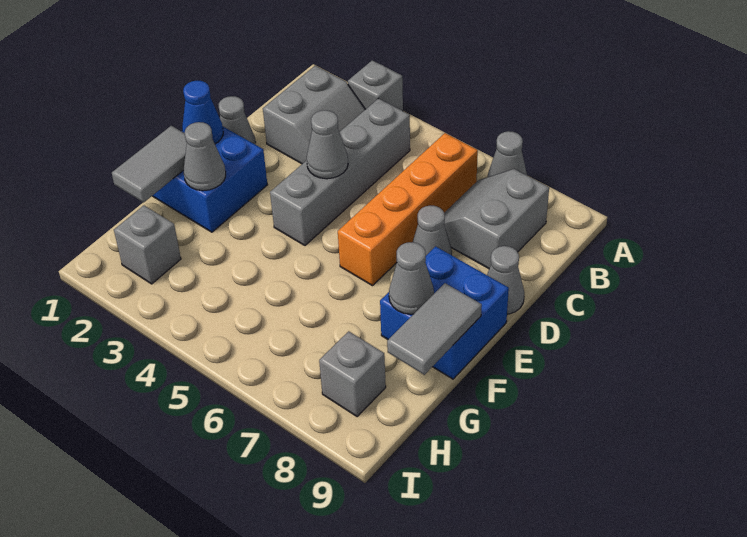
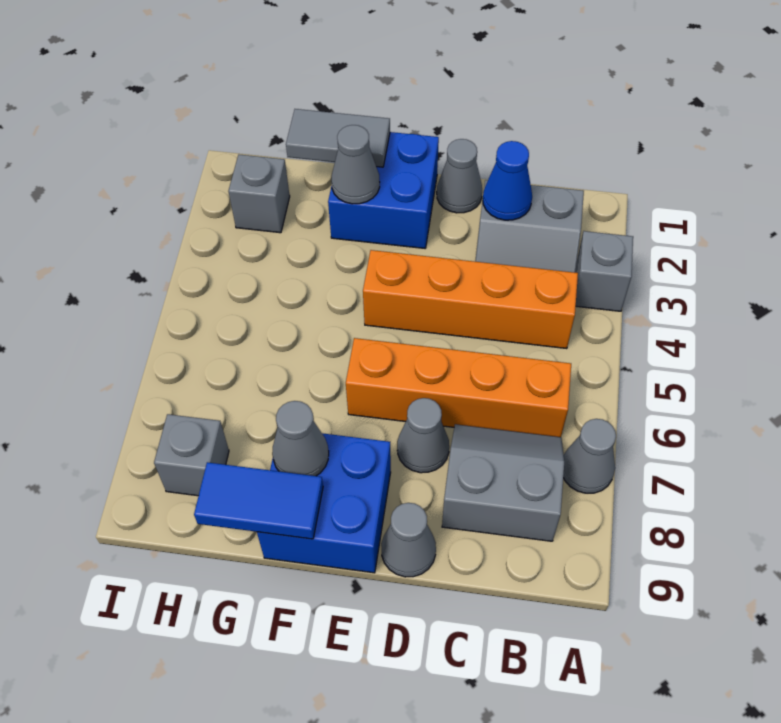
grey 1x4 brick [270,98,410,245] -> orange 1x4 brick [363,250,578,349]
grey 1x1 cone [307,110,348,179] -> none
blue 1x1 cone [182,81,223,144] -> blue 1x1 cone moved to [483,141,532,220]
grey 1x2 tile [387,283,482,375] -> blue 1x2 tile [194,462,323,539]

